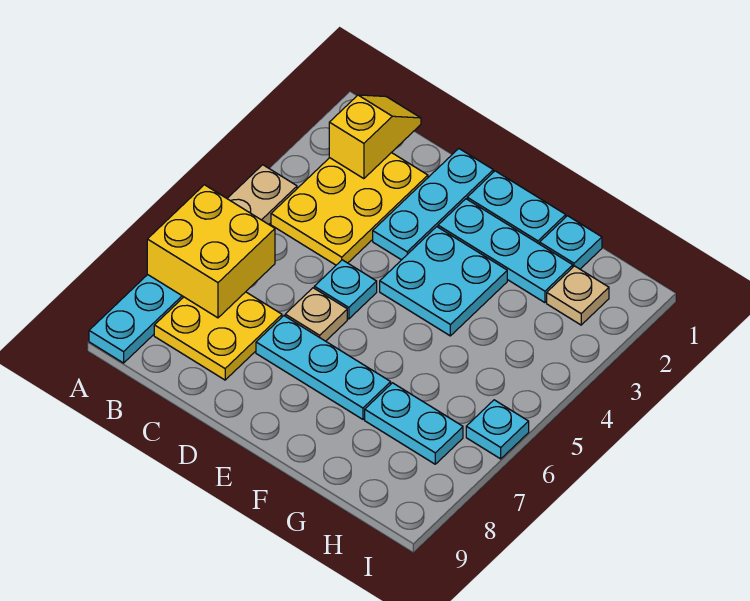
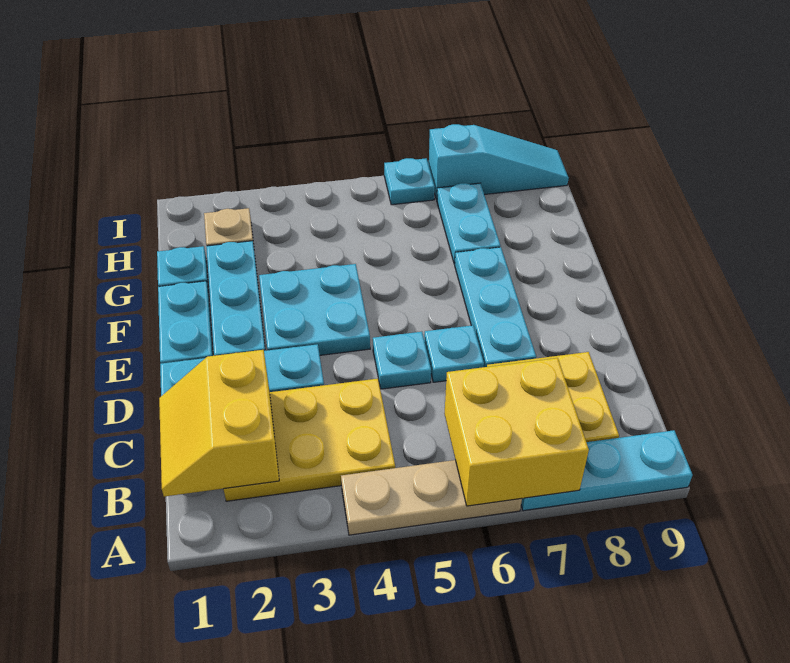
yellow 1x2 slope [329,95,421,179] -> yellow 2x2 slope [159,350,279,497]
tan 1x1 plate [285,288,347,341] -> cyan 1x1 plate [424,325,484,382]
none -> cyan 1x3 slope [429,124,569,199]

